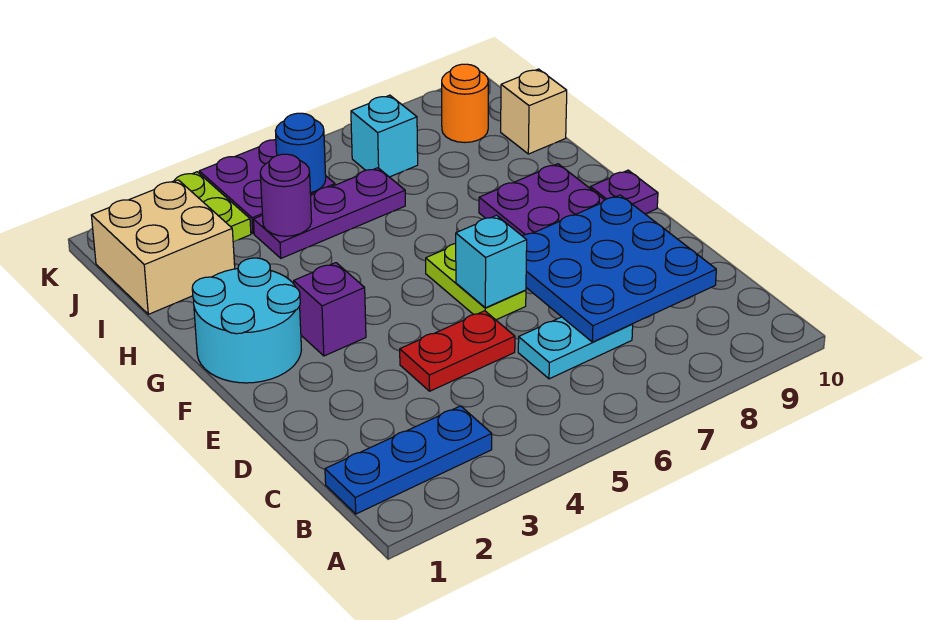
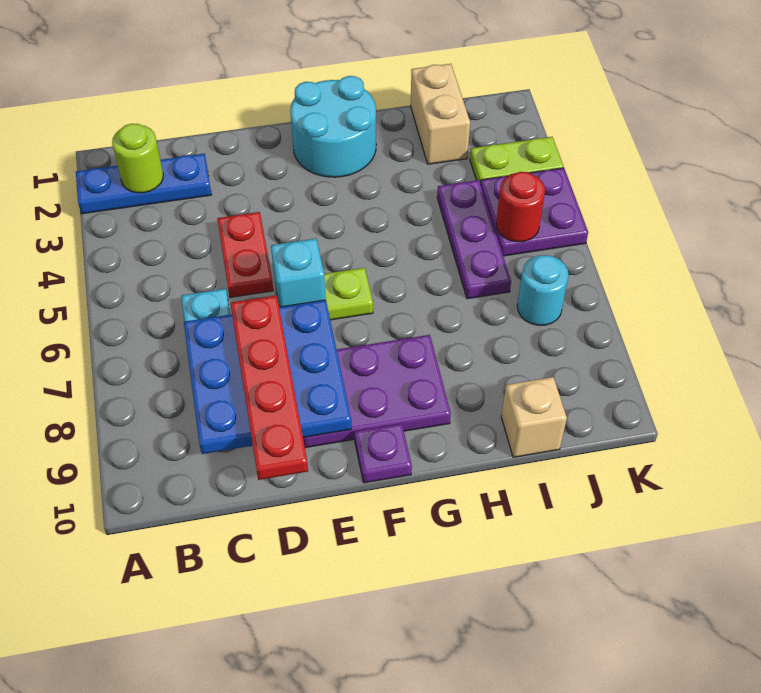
blue 1x3 plate [325,406,492,514] -> blue 1x3 plate turned to [76,154,211,214]
none -> lime 1x1 round brick [112,124,163,193]
none -> red 1x4 plate [230,295,308,480]
purple 1x1 brick [294,263,366,356] -> none
tan 2x2 brick [91,180,235,314] -> tan 1x2 brick [411,64,470,164]
purple 1x1 round brick [260,154,312,236] -> none
blue 1x1 round brick [276,113,326,193] -> red 1x1 round brick [496,172,545,242]
cyan 1x1 brick [351,95,418,177] -> cyan 1x1 round brick [517,255,569,325]
orange 1x1 round brick [442,64,488,142] -> none

